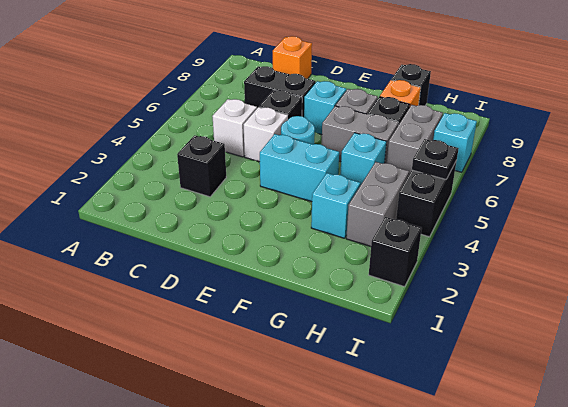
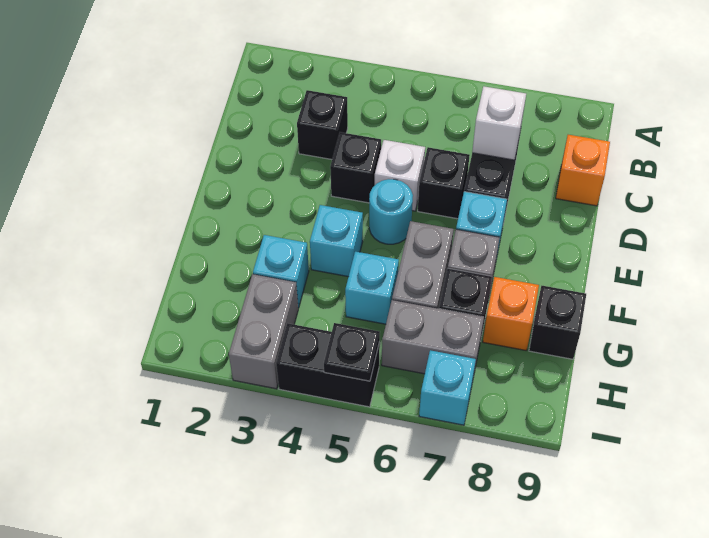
white 1x1 brick [212,99,257,157] -> white 1x1 brick moved to [472,86,526,160]
cyan 1x2 brick [260,134,339,202] -> cyan 1x1 brick [310,205,363,277]
grey 1x2 brick [346,162,409,247] -> grey 1x2 brick turned to [229,274,298,389]
black 1x1 brick [369,217,422,287] -> black 1x1 brick moved to [330,132,381,203]

